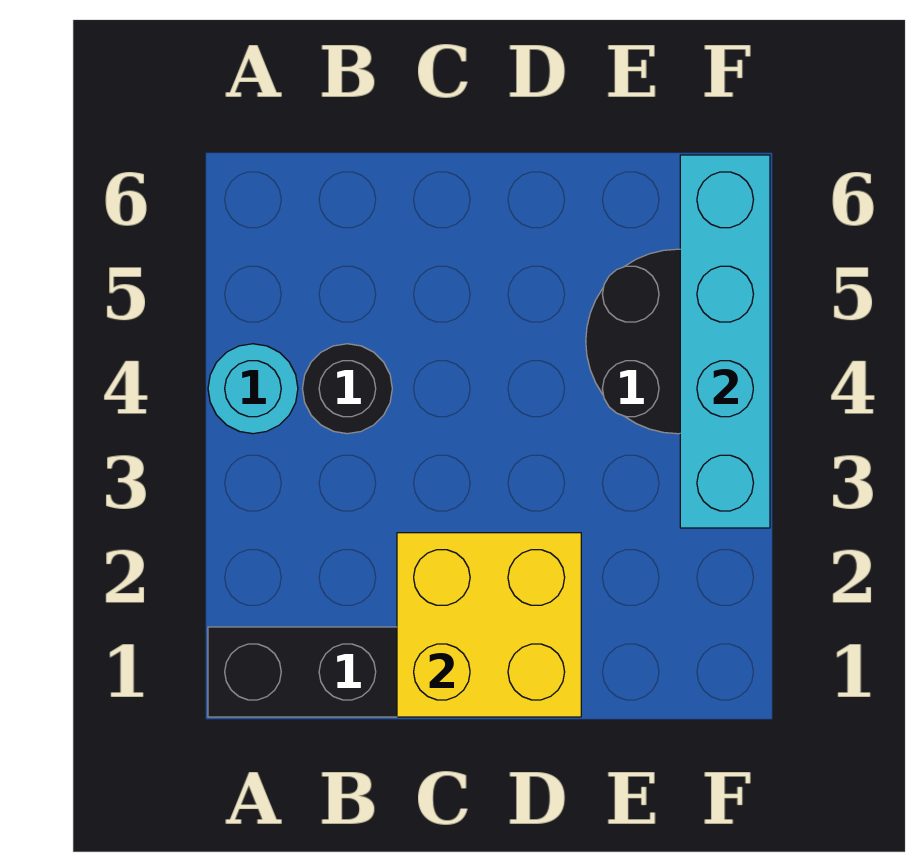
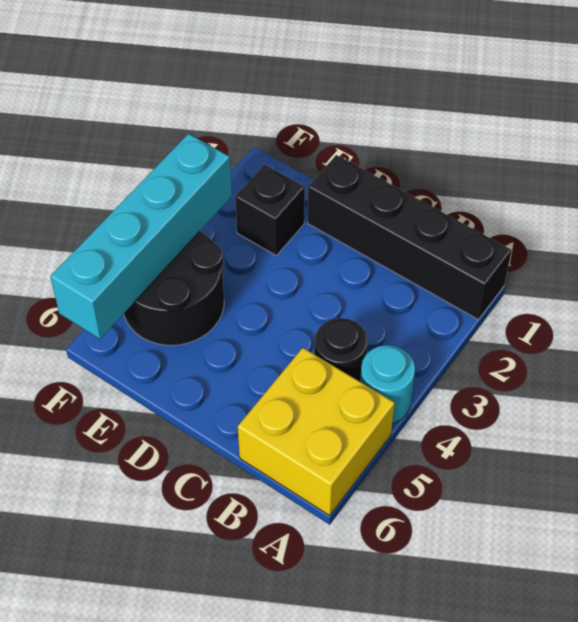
yellow 2x2 brick [397,533,581,717] -> yellow 2x2 brick moved to [238,348,395,516]
none -> black 1x1 brick [235,165,305,255]

